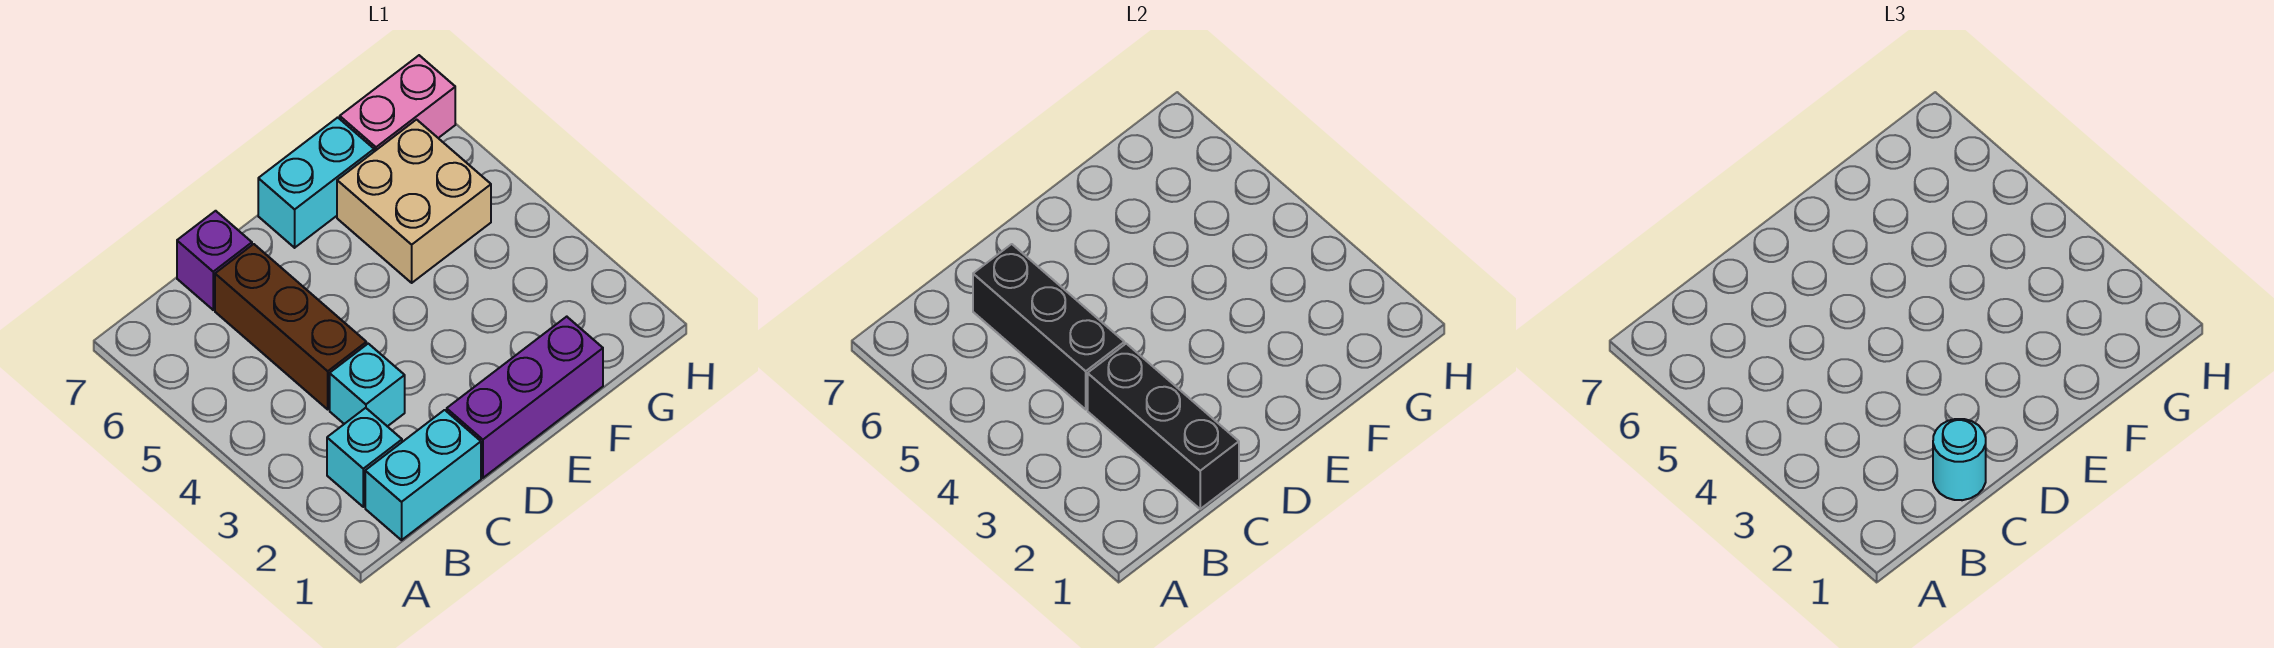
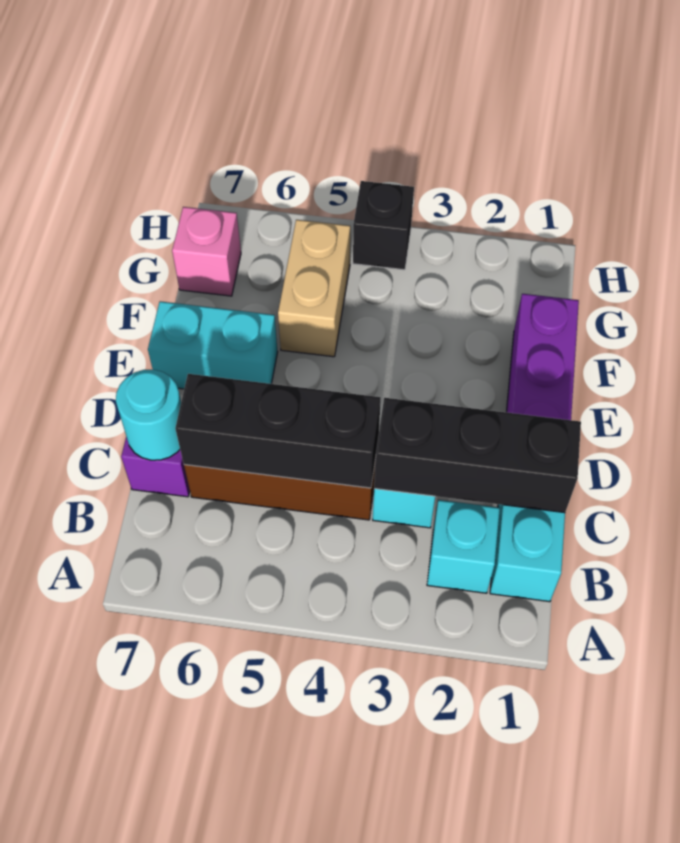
cyan 1x1 round brick [1933,419,1986,500] -> cyan 1x1 round brick moved to [116,370,181,460]
cyan 1x2 brick [258,117,374,248] -> cyan 1x2 brick turned to [148,301,278,389]
tan 2x2 brick [337,120,491,283] -> tan 1x2 brick [278,220,350,357]
pink 1x2 brick [340,55,455,152] -> pink 1x1 brick [172,207,241,296]
none -> black 1x1 brick [353,181,414,270]

